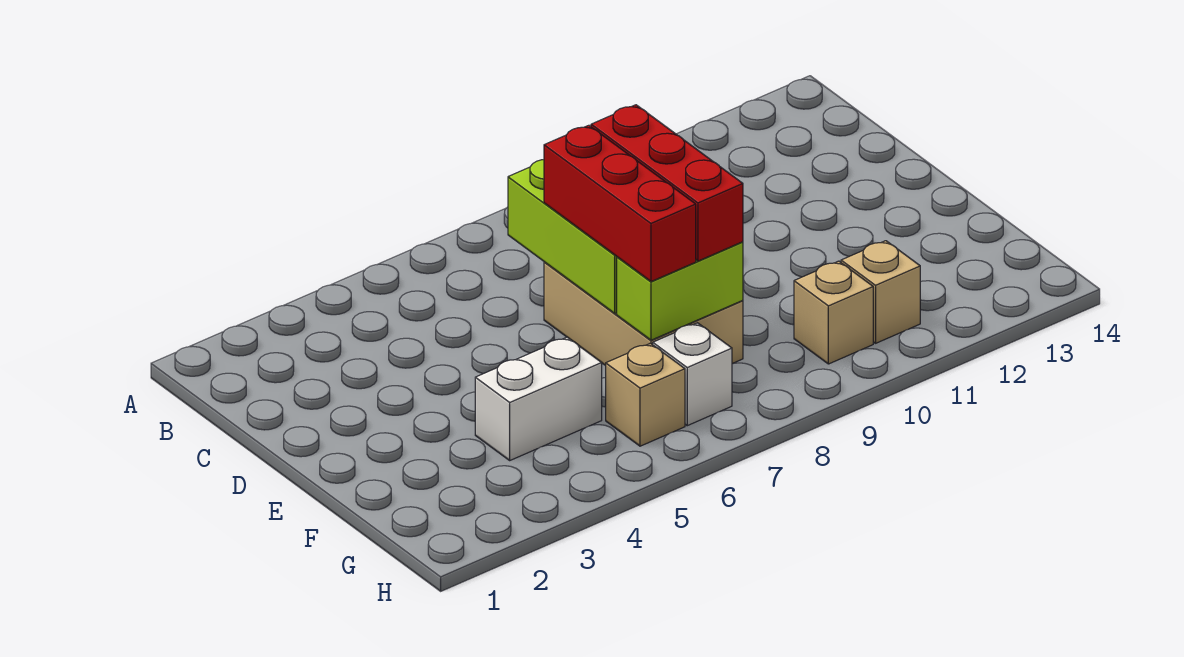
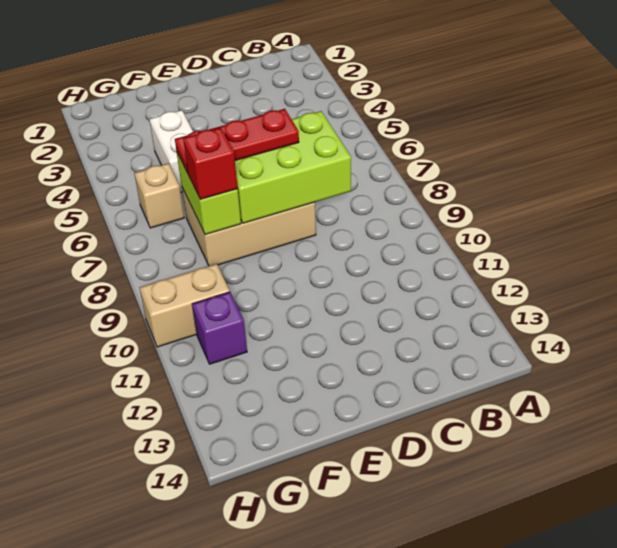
red 1x3 brick [544,125,696,282] -> red 1x3 plate [175,109,299,173]
red 1x3 brick [591,105,743,261] -> red 1x1 brick [183,128,238,199]
white 1x1 brick [653,323,732,426] -> none
tan 1x1 brick [794,261,873,364] -> tan 1x2 brick [139,264,230,347]
tan 1x1 brick [841,241,920,343] -> purple 1x1 brick [192,292,247,364]

